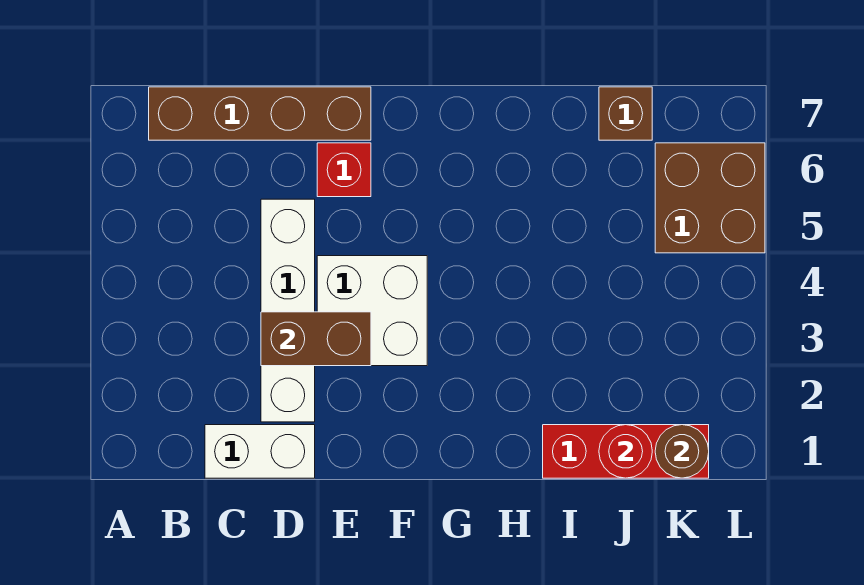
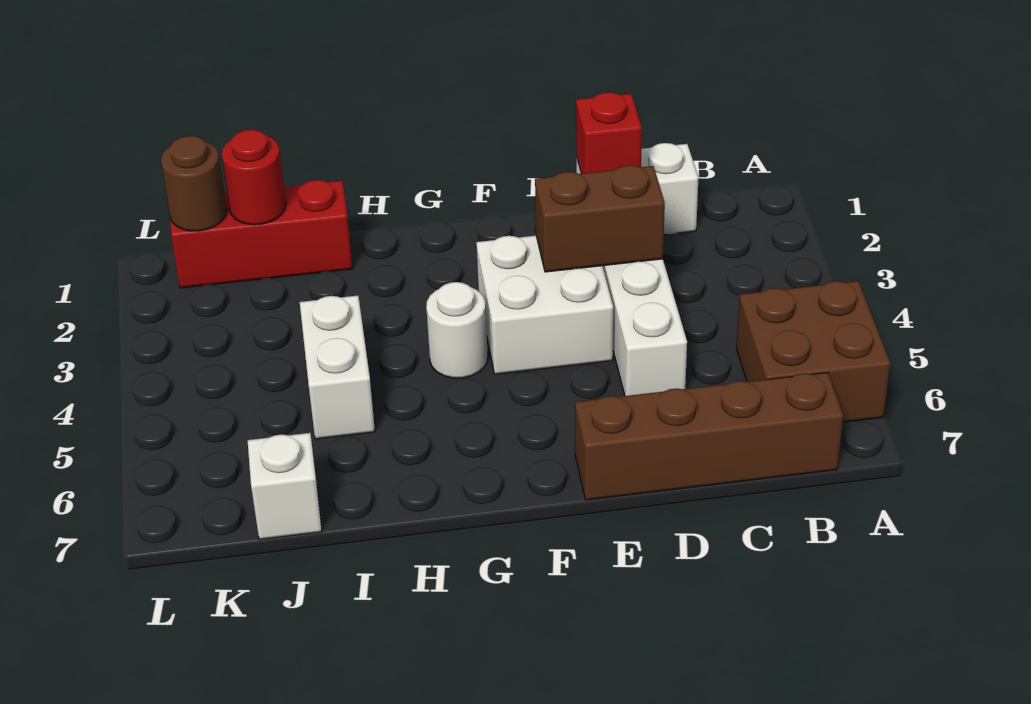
red 1x1 brick [317,143,371,197] -> red 1x1 brick moved to [576,92,642,174]
none -> white 1x1 round brick [426,282,488,378]
none -> white 1x2 brick [300,295,375,439]
brown 1x1 brick [599,87,652,140] -> white 1x1 brick [248,433,322,540]
brown 2x2 brick [655,143,765,253] -> brown 2x2 brick moved to [736,281,890,422]

